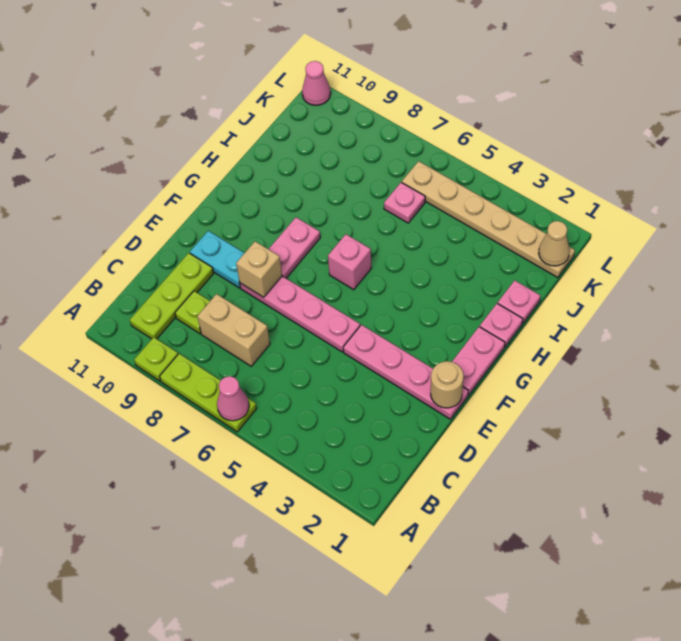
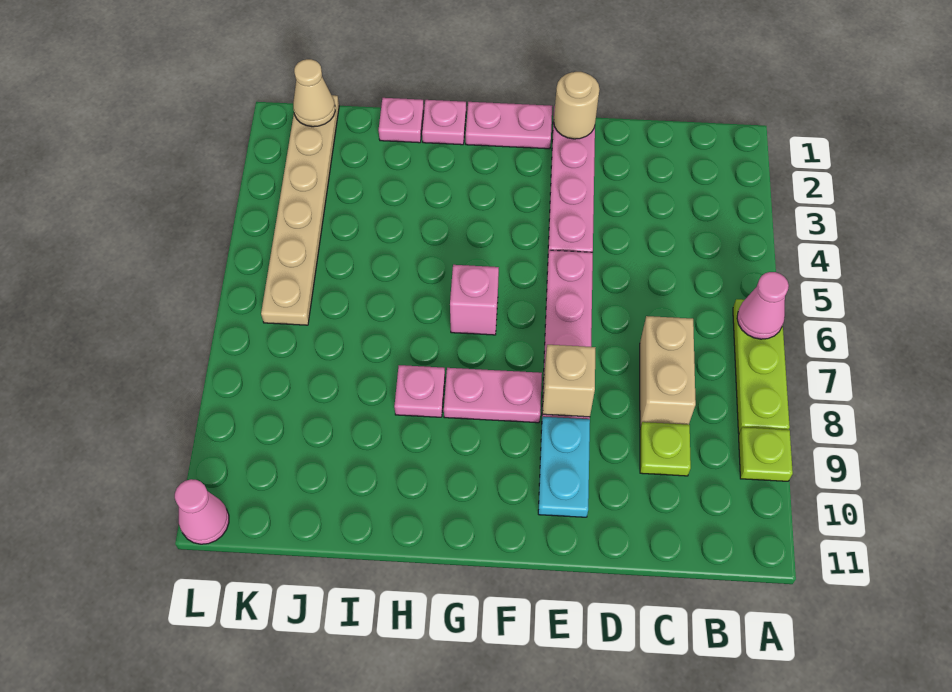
lime 1x3 plate [130,253,214,339] -> none
pink 1x1 plate [384,182,425,223] -> pink 1x1 plate moved to [394,365,445,417]

